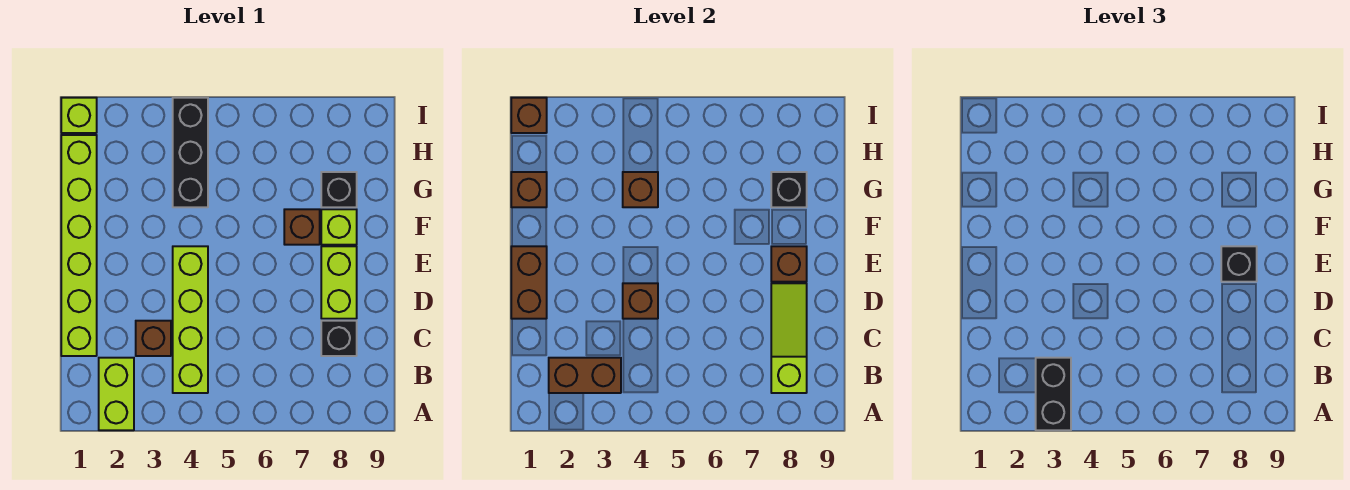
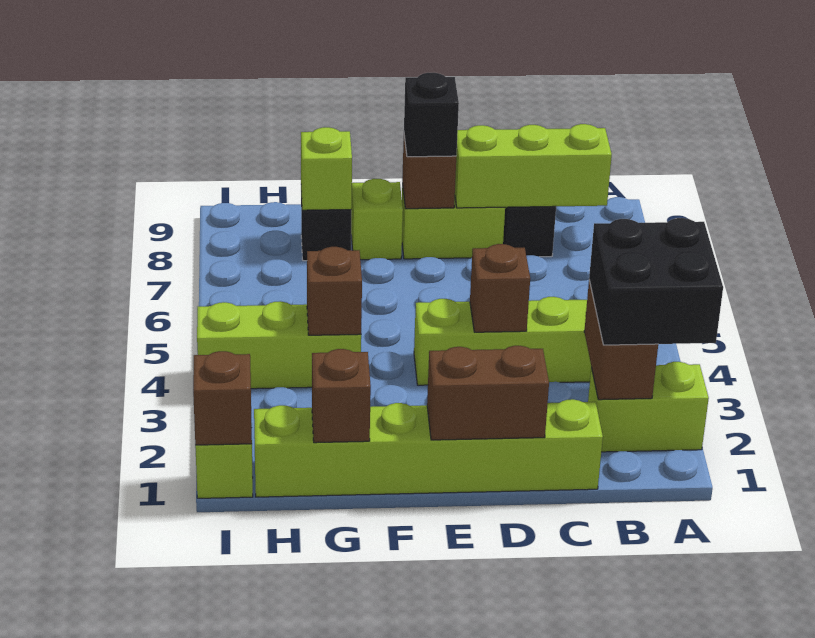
black 1x2 brick [1036,358,1071,430] -> black 2x2 brick [589,218,723,345]
lime 1x3 slope [771,283,807,393] -> lime 1x3 brick [455,124,612,208]
brown 1x1 brick [136,321,171,356] -> none
brown 1x1 brick [284,209,320,245] -> none
black 1x3 brick [173,98,208,207] -> lime 1x3 brick [197,301,361,389]
black 1x1 brick [771,172,807,207] -> lime 1x1 brick [301,127,352,210]

